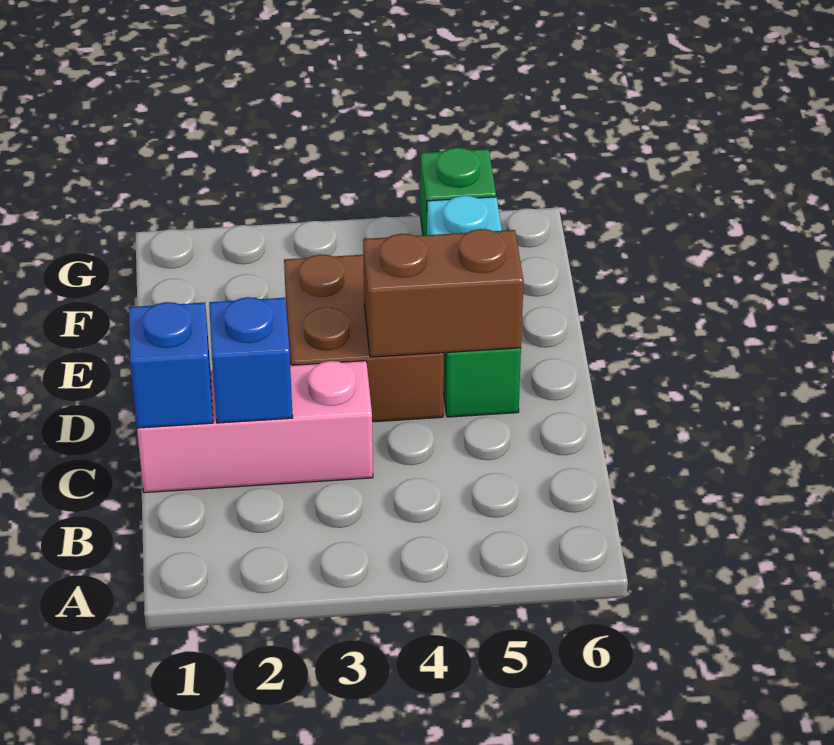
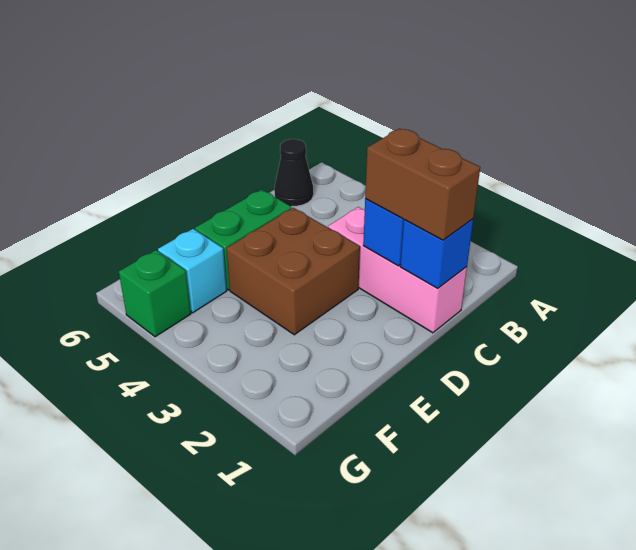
none -> black 1x1 cone [274,139,313,206]
brown 1x2 brick [363,229,524,357] -> brown 1x2 brick moved to [365,129,480,240]

